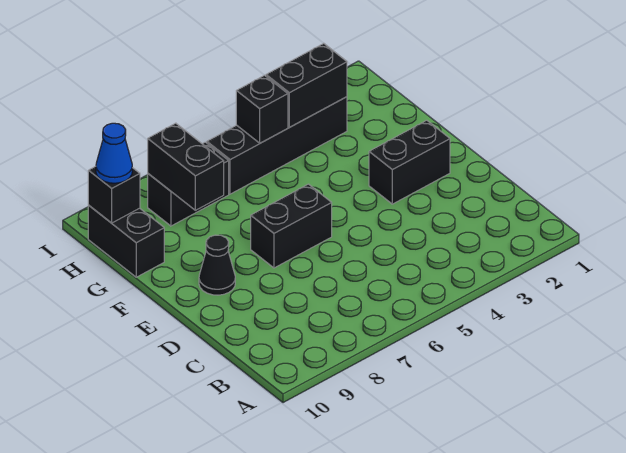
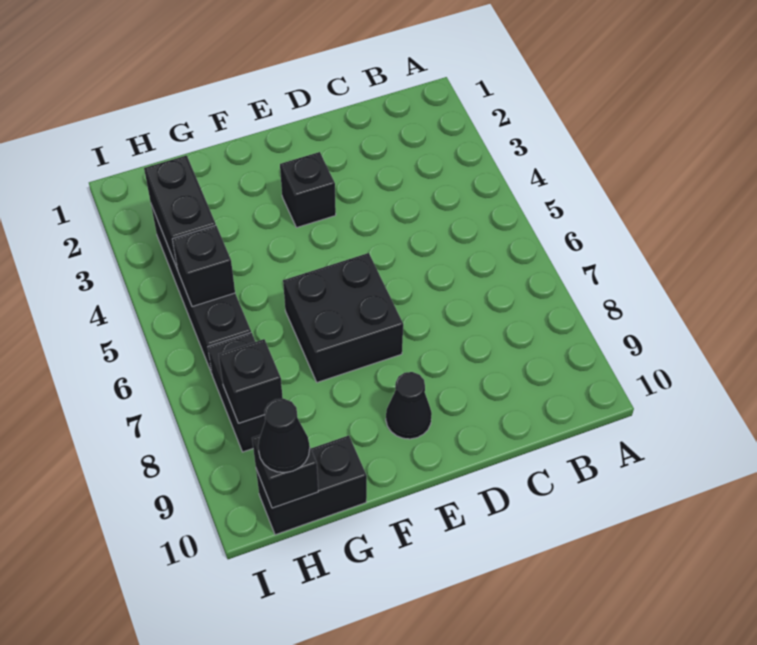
black 1x2 brick [369,120,450,204] -> black 1x1 brick [280,152,336,228]
black 1x2 brick [251,184,332,268] -> black 2x2 brick [283,253,403,382]
black 1x2 brick [148,123,224,210] -> black 1x1 brick [219,339,283,423]
blue 1x1 cone [96,123,132,183] -> black 1x1 cone [258,399,310,473]

